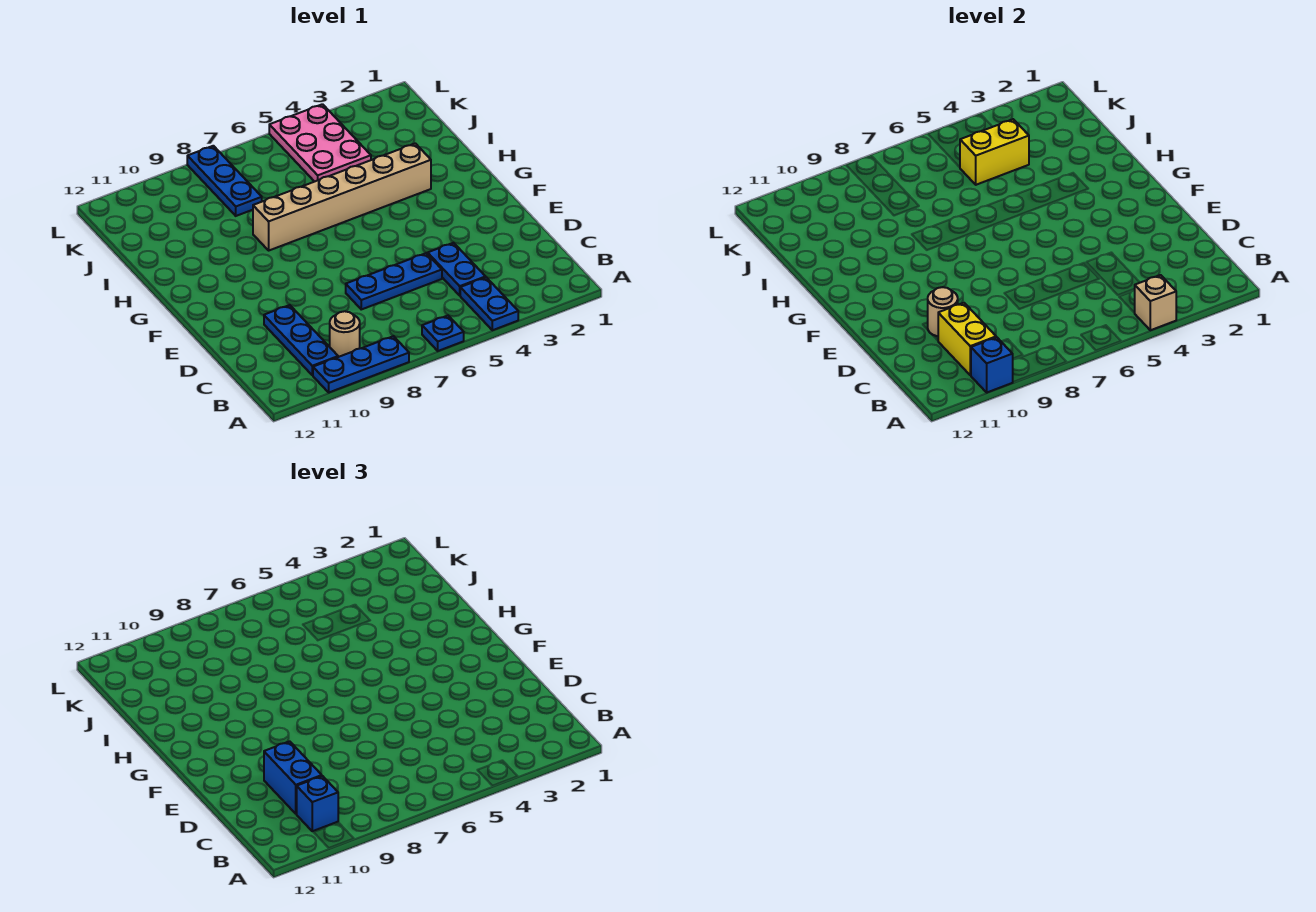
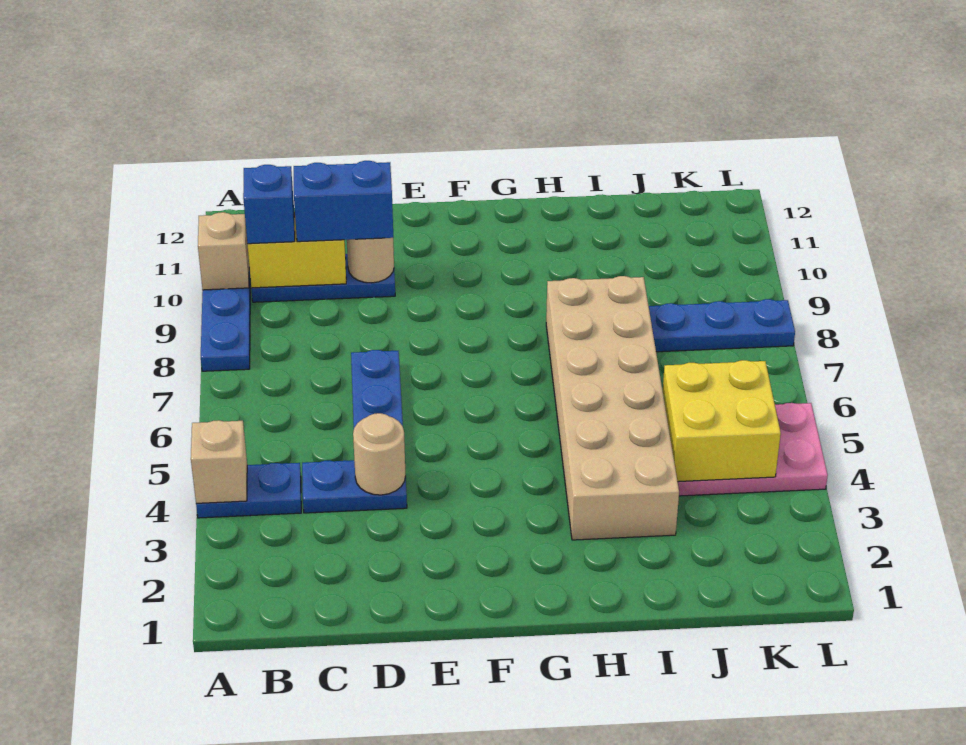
blue 1x1 plate [422,316,464,351] -> none
blue 1x1 brick [971,337,1013,392] -> tan 1x1 brick [198,212,249,290]
tan 1x1 round brick [330,311,360,357] -> tan 1x1 round brick moved to [353,413,406,495]
tan 1x6 brick [253,143,431,250] -> tan 2x6 brick [546,276,679,540]
yellow 1x2 brick [960,119,1029,185] -> yellow 2x2 brick [663,360,781,482]

